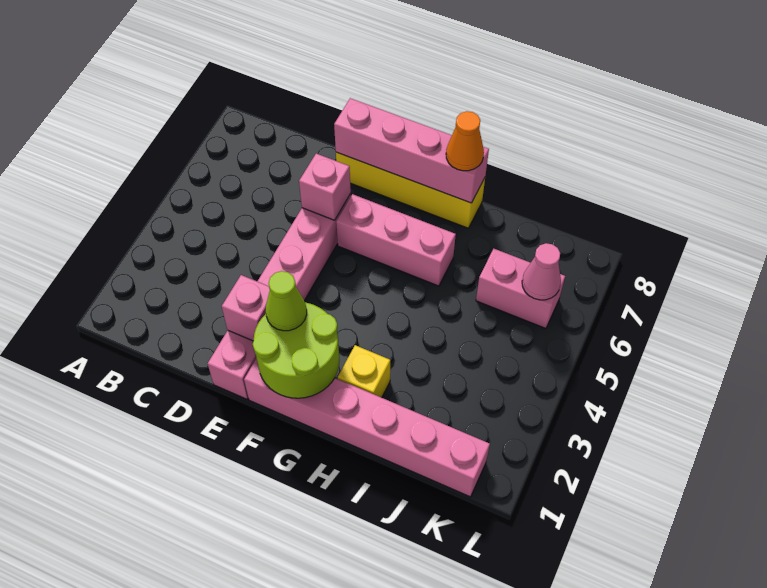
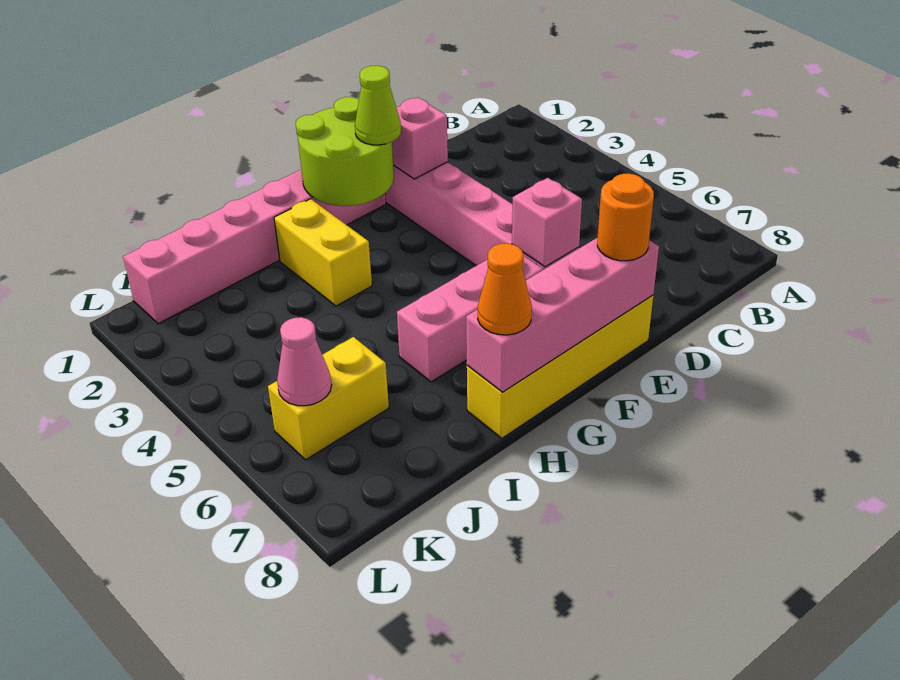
none -> orange 1x1 round brick [597,174,654,261]
yellow 1x1 brick [338,345,390,398] -> yellow 1x2 brick [274,199,372,306]
pink 1x2 brick [476,249,565,328] -> yellow 1x2 brick [268,337,389,460]

